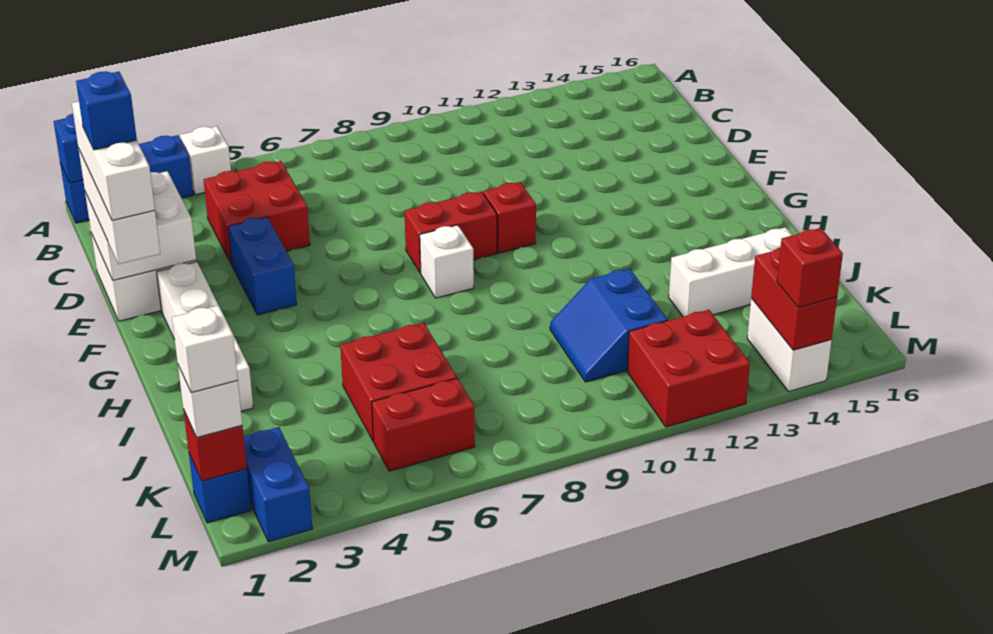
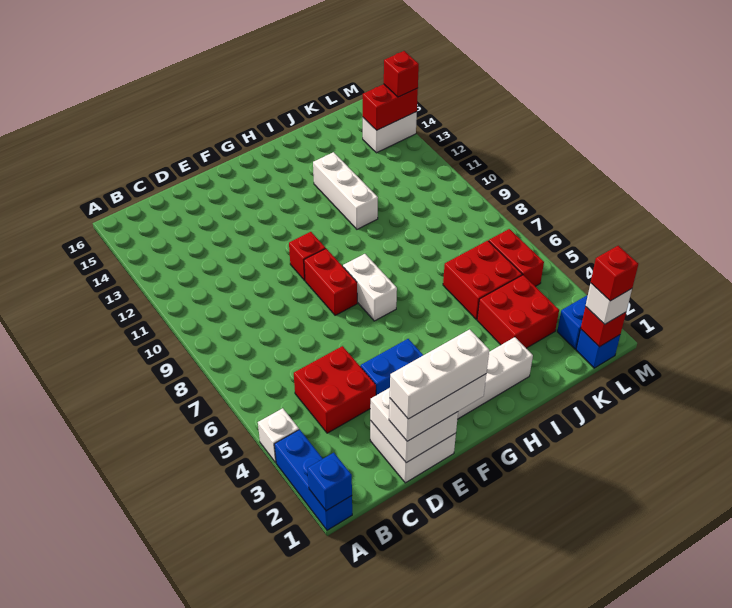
blue 1x1 brick [76,71,137,150] -> none
white 1x1 brick [420,225,474,298] -> white 1x2 brick [343,254,397,321]
blue 2x2 slope [550,268,667,382] -> none
white 1x3 brick [669,227,792,317] -> white 1x3 brick moved to [313,152,378,229]
white 1x1 brick [172,305,238,393] -> red 1x1 brick [591,246,638,301]
red 2x2 brick [627,310,750,427] -> red 2x2 brick moved to [477,275,559,348]

